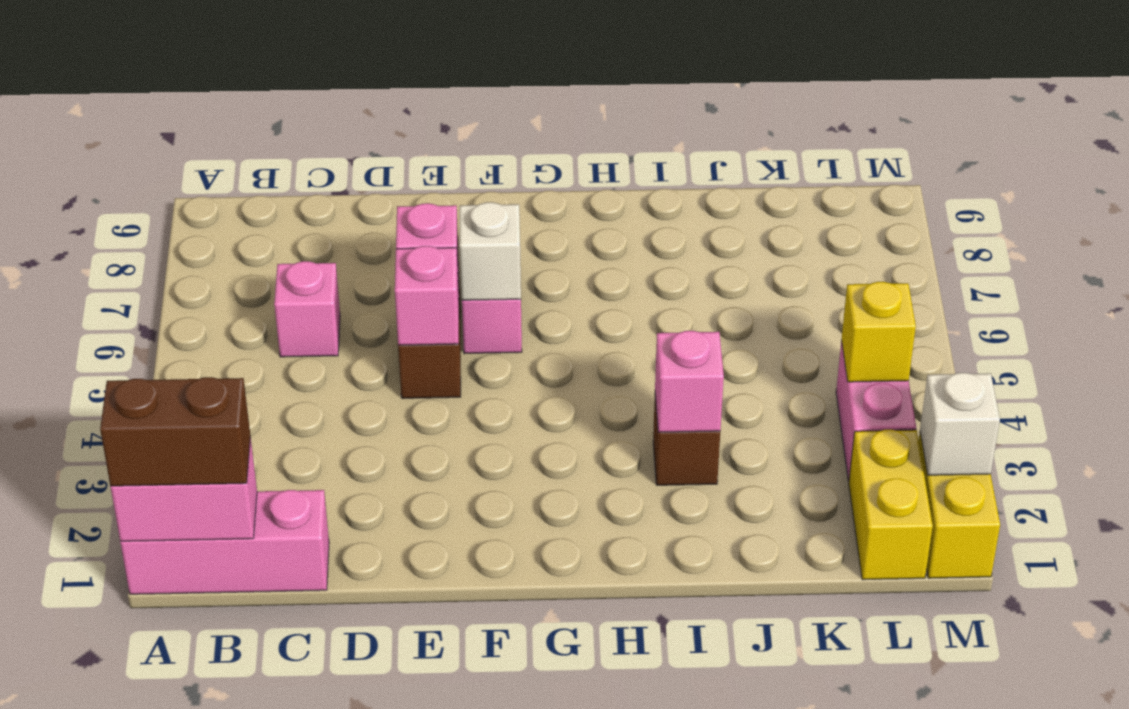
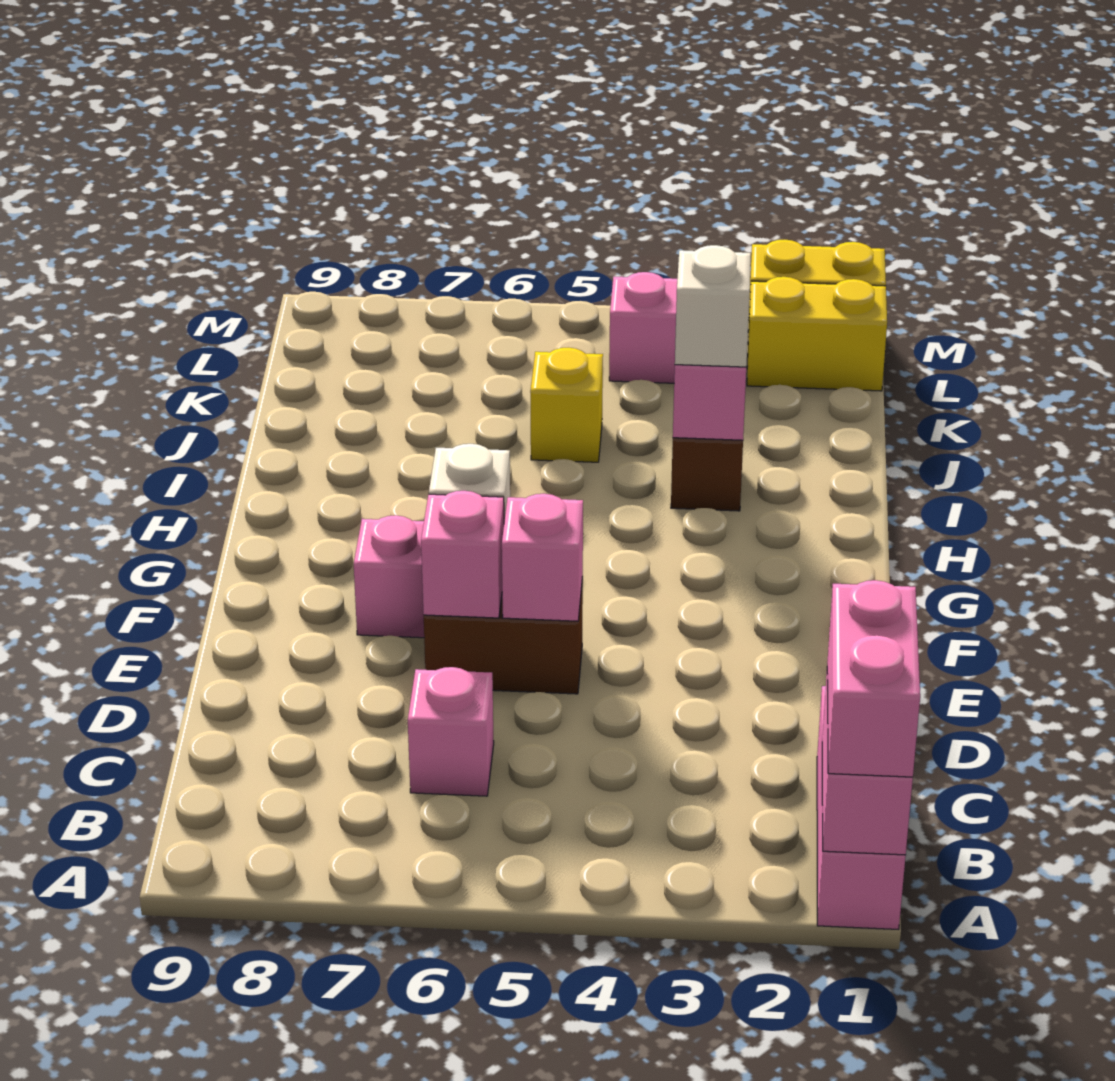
brown 1x2 brick [100,377,251,486] -> pink 1x2 brick [827,580,920,777]
yellow 1x1 brick [842,282,916,382] -> yellow 1x1 brick moved to [530,348,603,462]
white 1x1 brick [920,373,1000,475] -> white 1x1 brick moved to [675,245,751,367]

